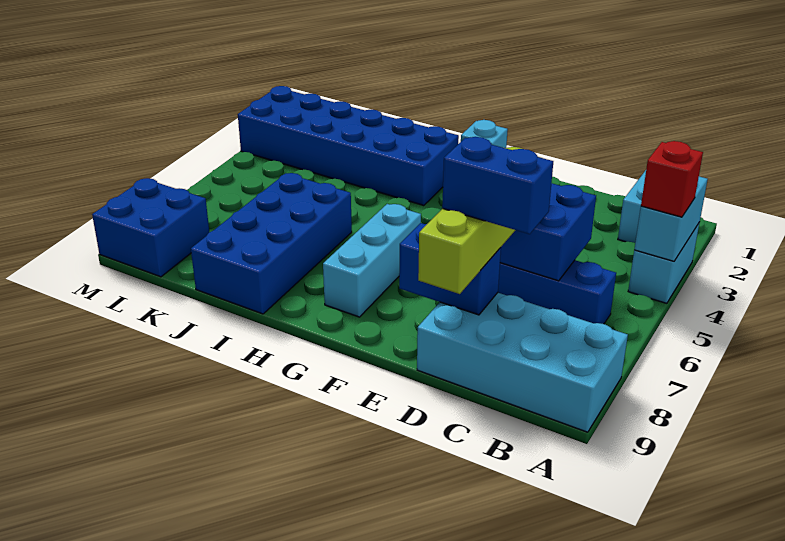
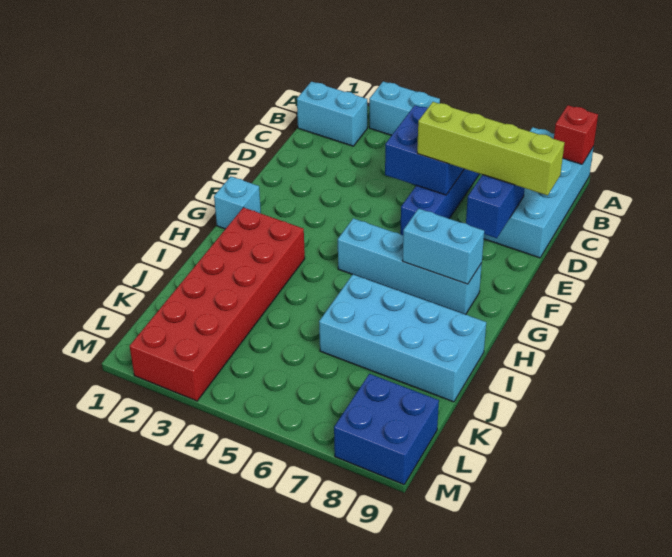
cyan 1x2 brick [634,176,708,261] -> cyan 1x2 brick moved to [402,209,484,284]
red 1x1 brick [641,141,703,217] -> red 1x1 brick moved to [554,105,598,164]
blue 1x2 brick [442,137,553,234] -> none
cyan 1x3 brick [323,204,421,317] -> cyan 1x4 brick [338,218,482,315]
blue 2x6 brick [238,86,459,206] -> red 2x6 brick [130,208,305,401]
blue 2x4 brick [191,173,352,314] -> cyan 2x4 brick [319,274,486,402]

